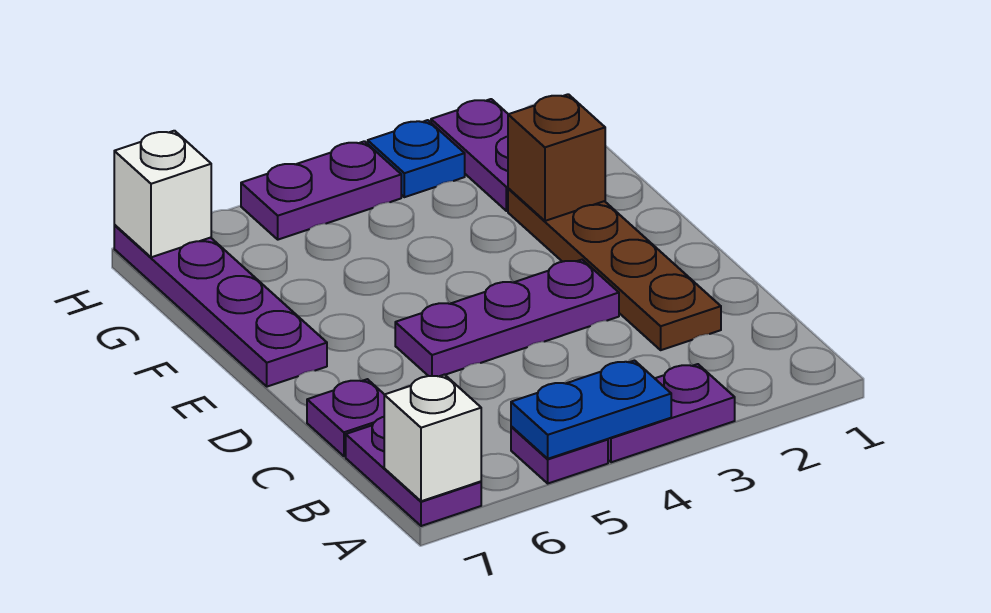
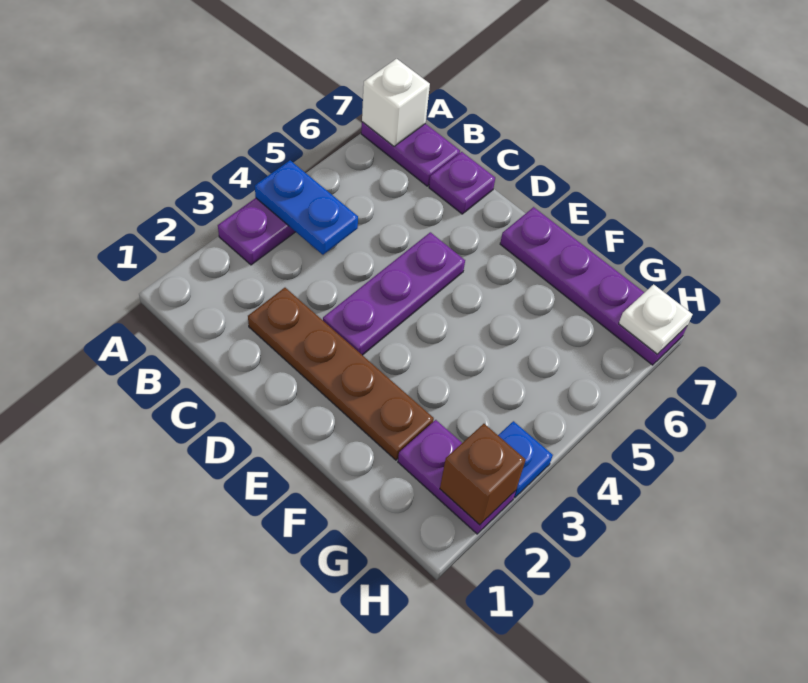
blue 1x2 plate [511,361,671,459] -> blue 1x2 plate turned to [255,160,358,255]
purple 1x1 plate [511,426,608,483] -> none
brown 1x1 brick [508,94,605,221] -> brown 1x1 brick moved to [440,424,526,525]
purple 1x2 plate [241,141,401,240] -> none
white 1x1 brick [114,131,211,257] -> white 1x1 plate [619,284,693,354]

